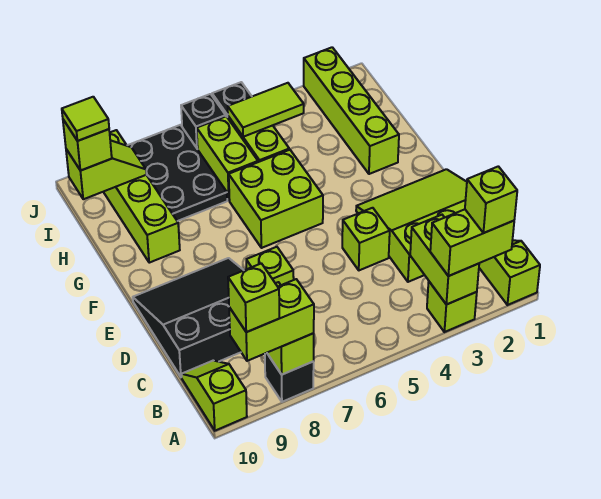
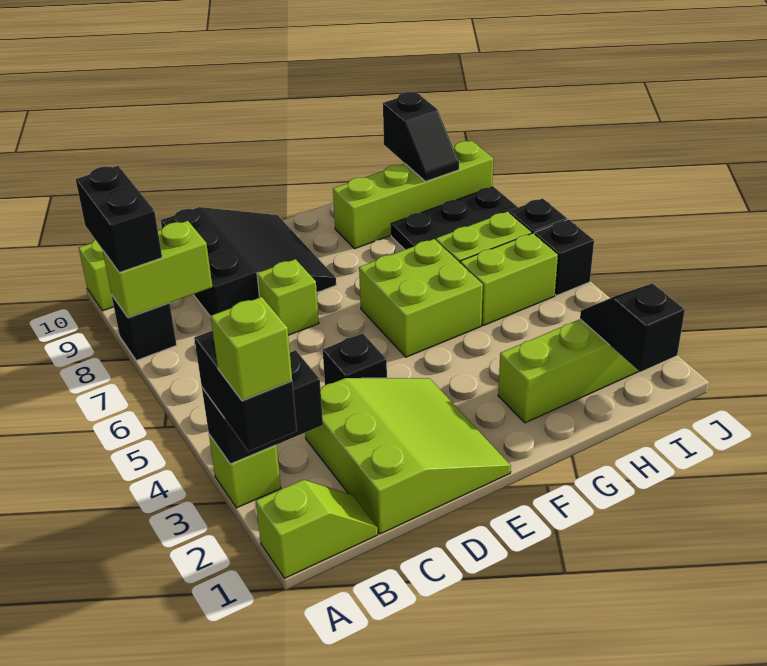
lime 1x2 brick [430,209,514,276] -> black 1x2 brick [194,331,297,451]
lime 1x2 brick [410,215,479,305] -> black 1x2 brick [202,350,323,464]
lime 1x2 brick [229,279,314,361] -> black 1x2 brick [76,166,162,273]
lime 1x1 brick [228,263,279,332] -> none
lime 1x1 brick [342,208,390,270] -> black 1x1 brick [323,334,387,385]
none -> black 1x2 slope [580,283,685,372]
lime 1x2 tile [228,83,304,137] -> none
lime 1x2 slope [66,140,147,199] -> black 1x2 slope [383,92,459,182]
lime 1x1 brick [63,120,112,171] -> none
lime 1x1 tile [62,97,109,141] -> none

